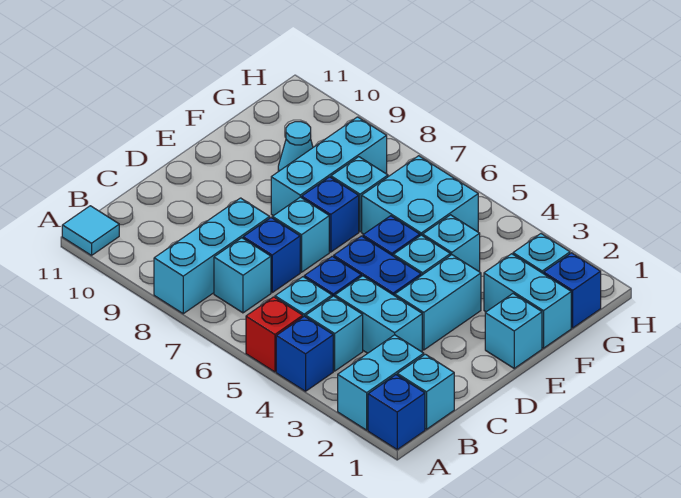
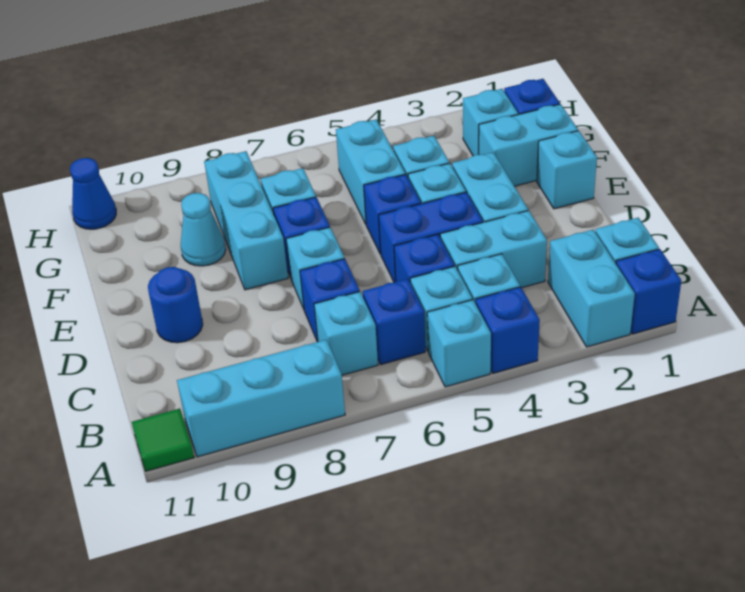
red 1x1 brick [246,297,303,372] -> cyan 1x1 brick [427,300,491,387]
cyan 1x3 brick [154,198,270,314] -> cyan 1x3 brick turned to [177,340,345,457]
cyan 1x1 tile [62,206,119,255] -> green 1x1 tile [132,409,194,472]
none -> blue 1x1 brick [363,279,425,365]
none -> blue 1x1 round brick [148,267,203,343]
cyan 2x2 brick [362,156,478,236] -> cyan 1x2 brick [336,119,405,224]
none -> blue 1x1 cone [70,158,116,229]

